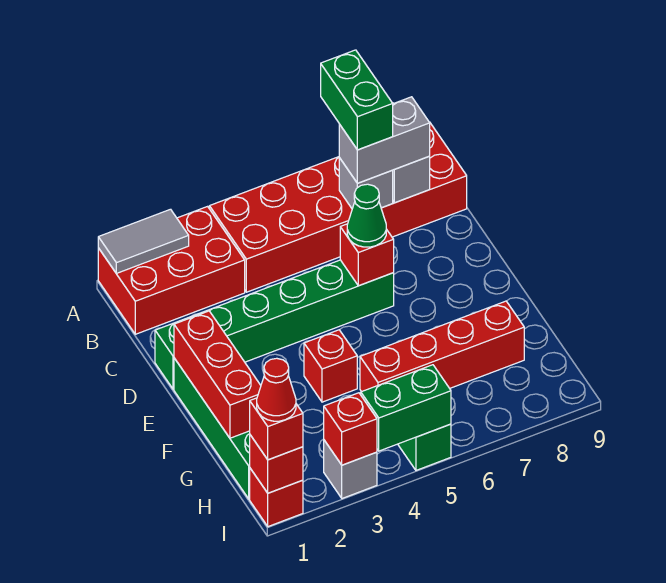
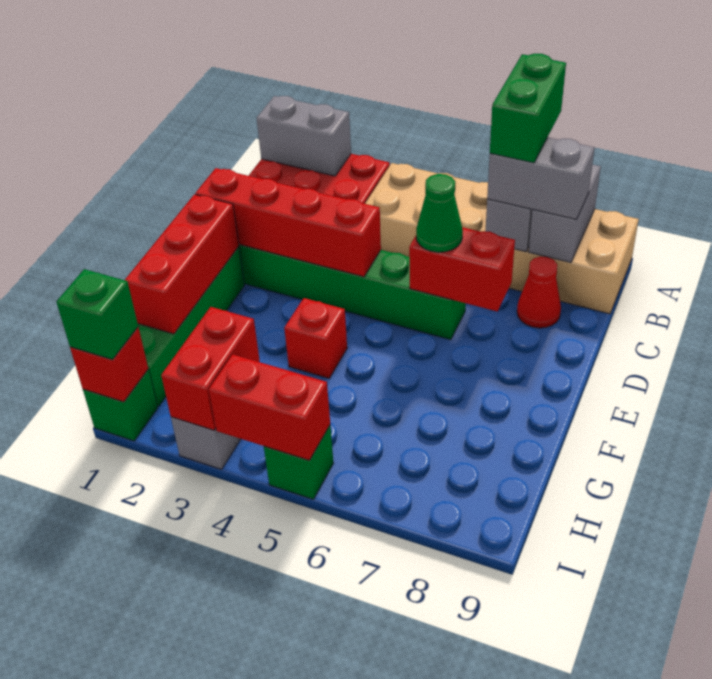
grey 1x2 tile [98,209,189,273] -> grey 1x2 brick [257,96,351,176]
red 2x6 brick [209,122,467,292] -> tan 2x6 brick [365,163,639,314]
red 1x1 brick [340,224,394,286] -> red 1x2 brick [409,227,515,311]
red 1x4 brick [360,301,524,392] -> red 1x4 brick moved to [195,168,381,277]
red 1x1 brick [250,468,303,527] -> green 1x1 brick [83,369,158,441]
red 1x1 brick [250,398,303,460] -> green 1x1 brick [56,269,138,359]
red 1x1 cone [257,358,296,421] -> red 1x1 cone moved to [517,256,561,328]
red 1x1 brick [324,393,377,465] -> red 1x2 brick [161,307,260,430]
green 1x2 brick [361,365,451,451] -> red 1x2 brick [209,354,330,460]

